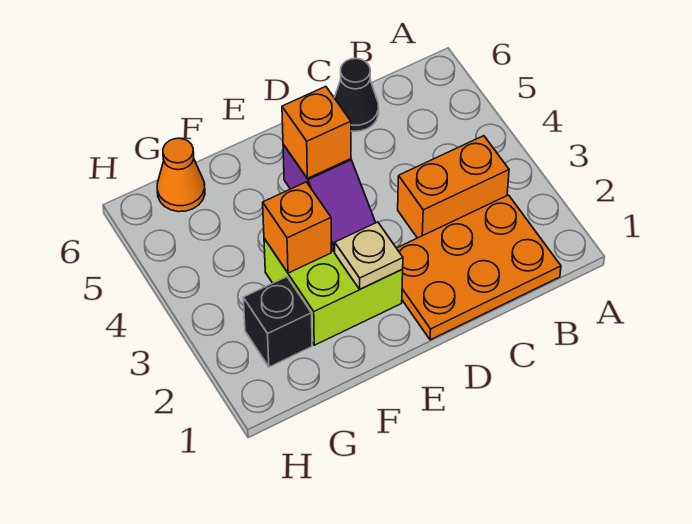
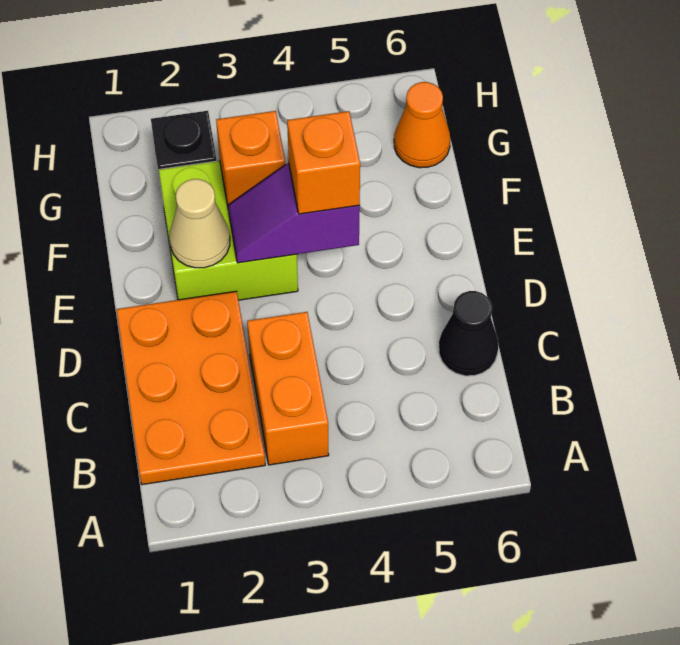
tan 1x1 plate [335,222,403,289] -> tan 1x1 cone [170,179,230,268]

